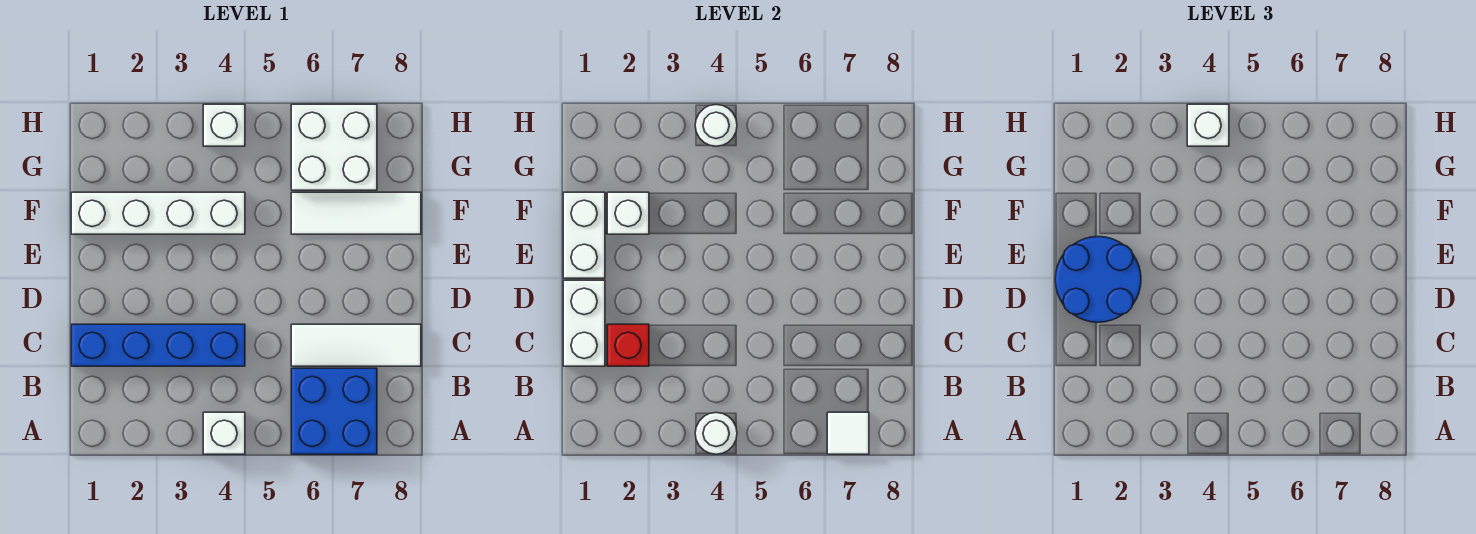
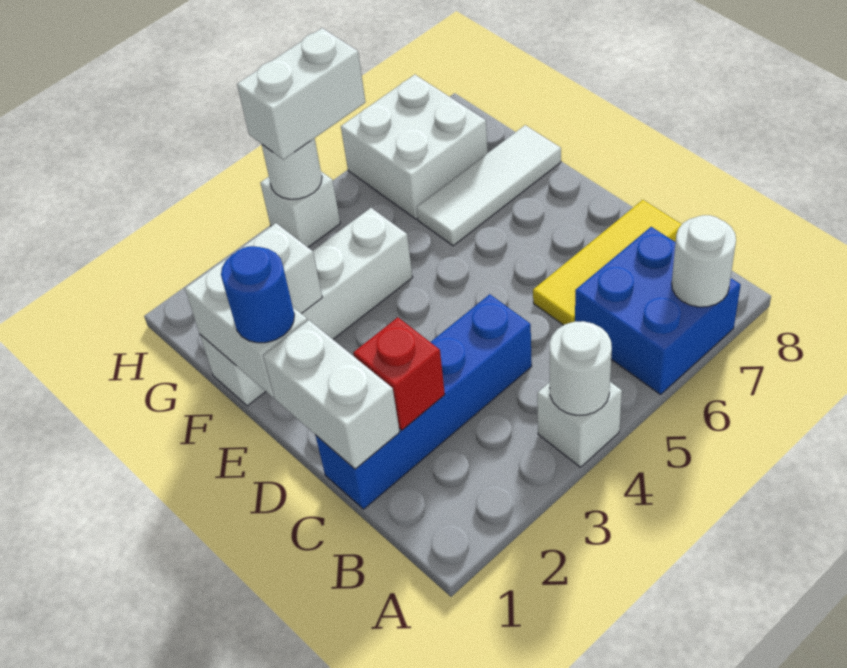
white 1x1 tile [827,412,869,454] -> white 1x1 round brick [672,215,736,307]
white 1x3 tile [291,324,421,366] -> yellow 1x3 tile [533,200,682,325]
blue 2x2 round brick [1055,237,1141,322] -> blue 1x1 round brick [221,246,294,343]
white 1x1 brick [1187,104,1229,146] -> white 1x2 brick [237,28,365,160]

